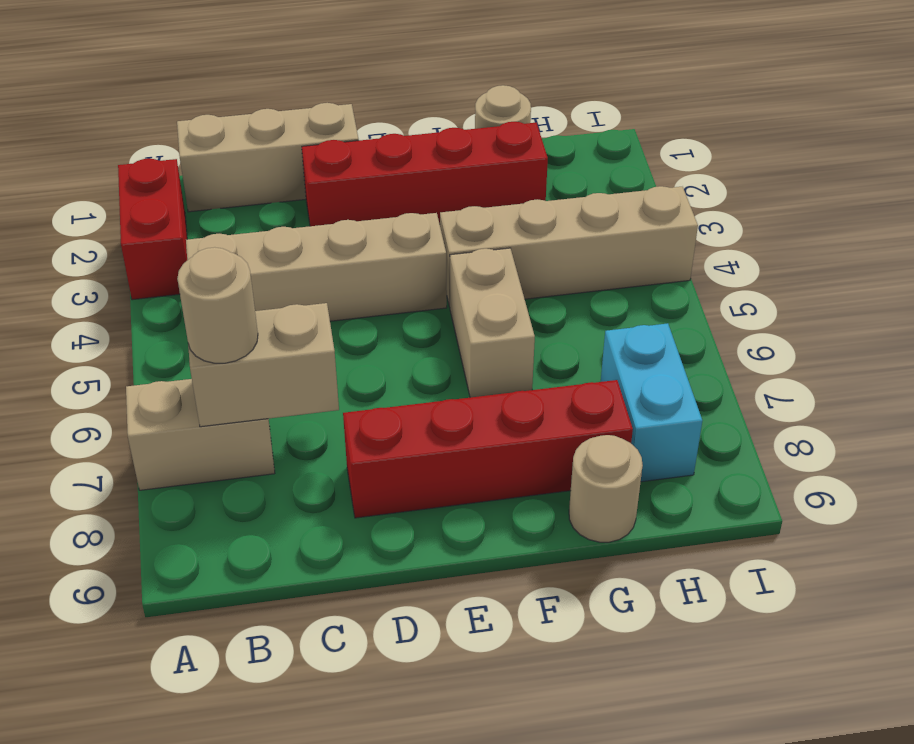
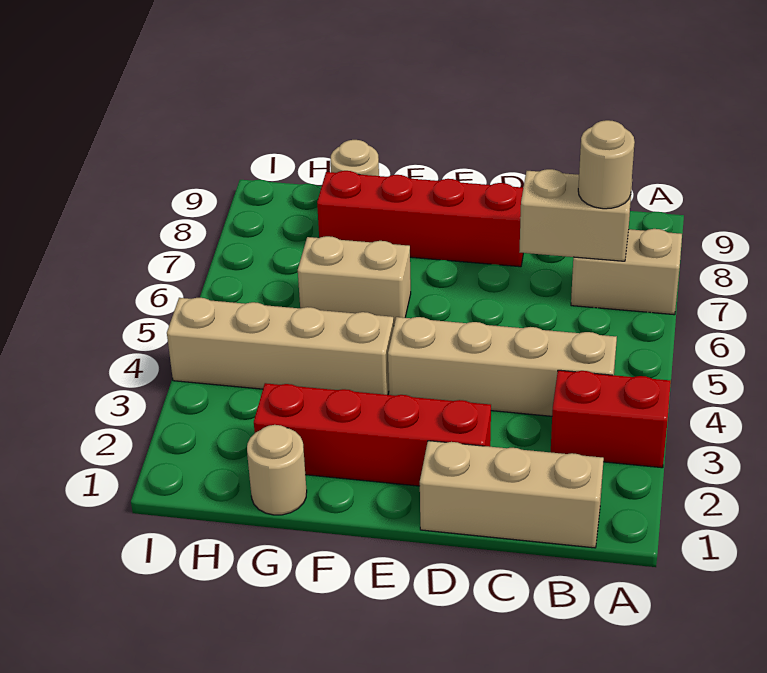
red 1x2 brick [118,159,187,300] -> red 1x2 brick turned to [551,370,671,468]
tan 1x2 brick [450,248,535,397] -> tan 1x2 brick turned to [298,236,411,324]
cyan 1x2 brick [601,323,702,482] -> none

